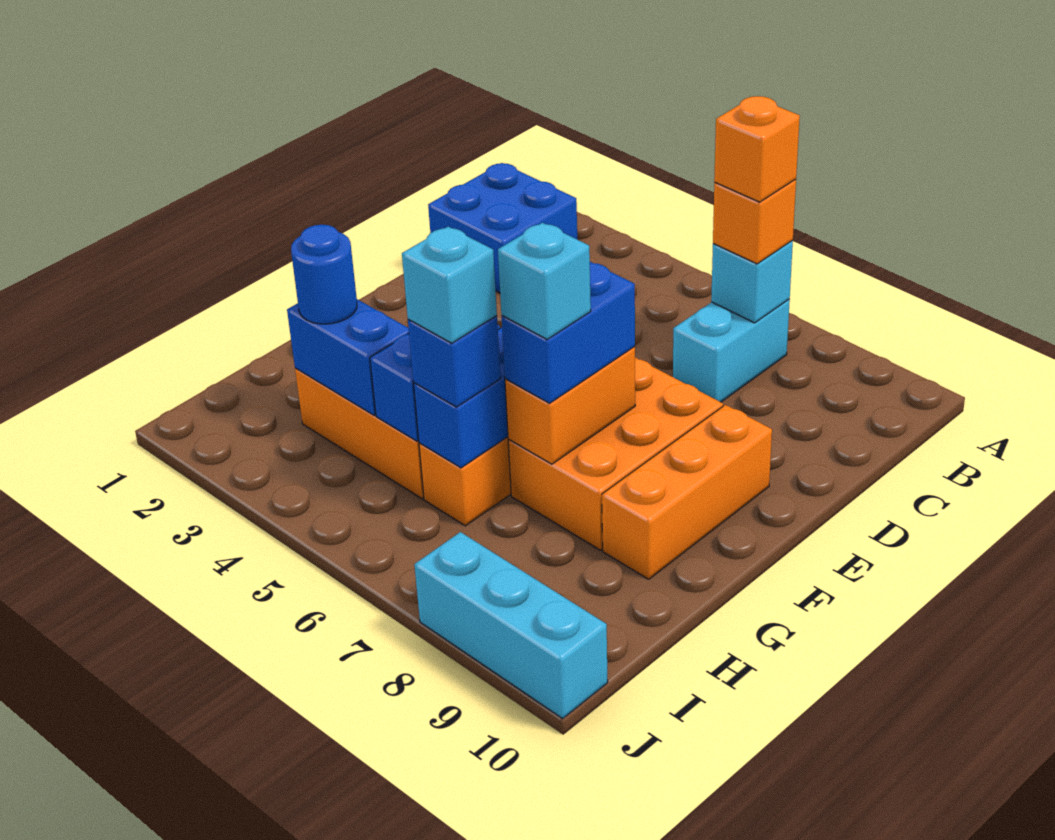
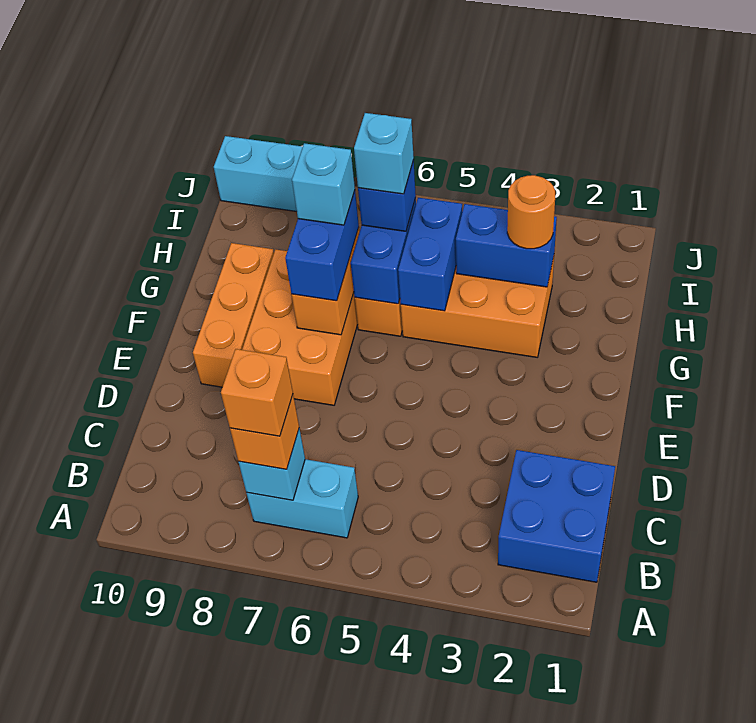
cyan 1x2 brick [673,300,790,402] -> cyan 1x2 brick turned to [247,459,358,538]
blue 1x1 round brick [291,225,357,324] -> orange 1x1 round brick [507,175,555,249]

